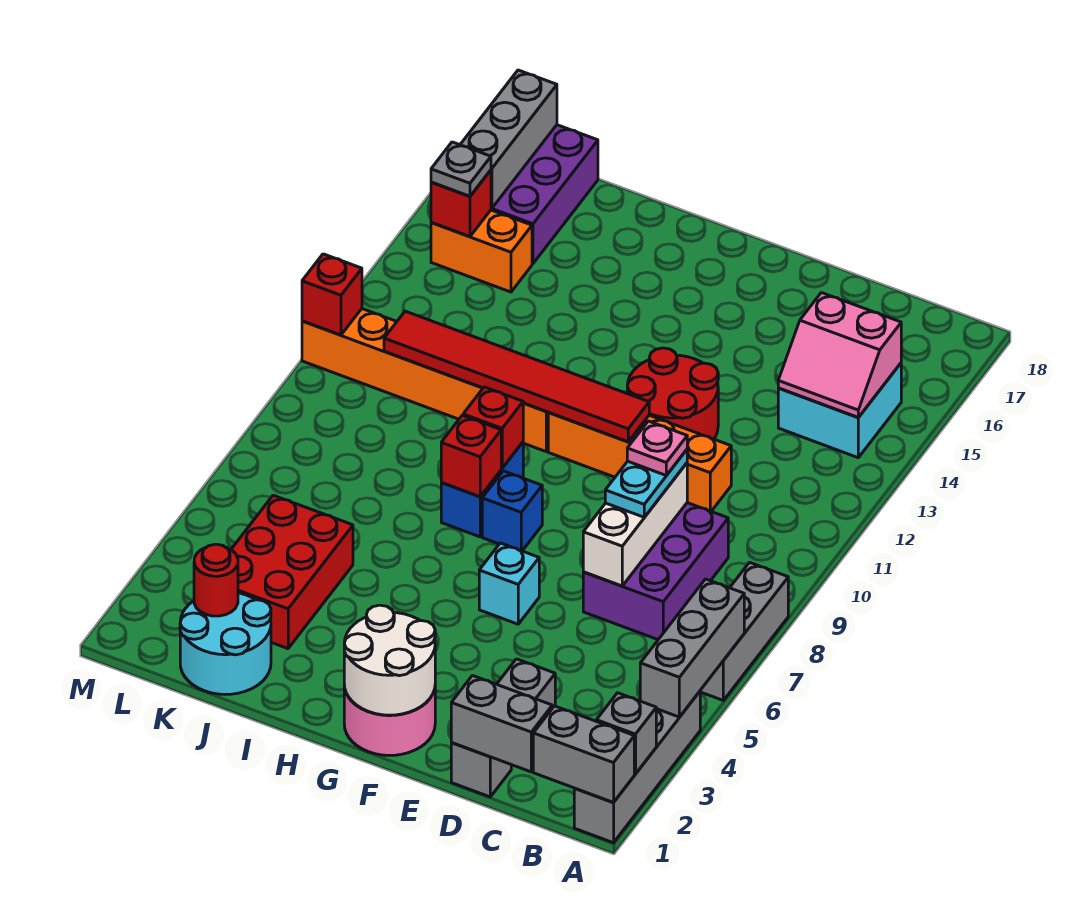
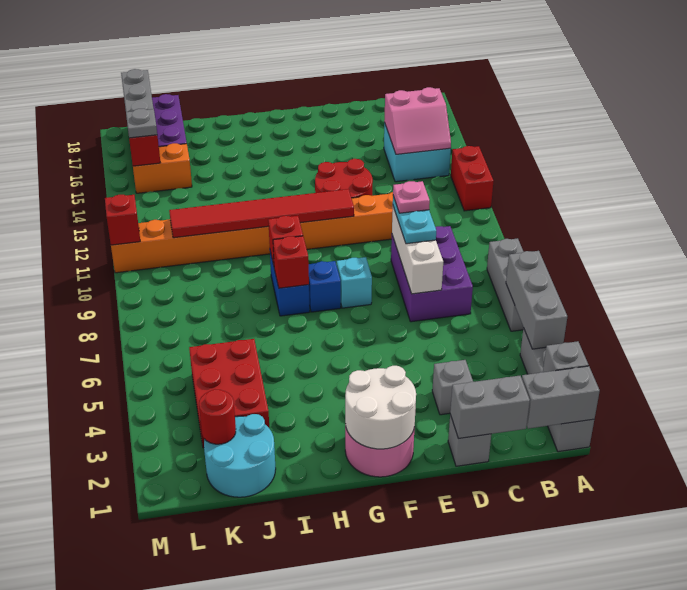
none -> red 1x2 brick [451,146,493,211]
cyan 1x1 brick [479,543,539,624] -> cyan 1x1 brick moved to [337,257,372,308]

